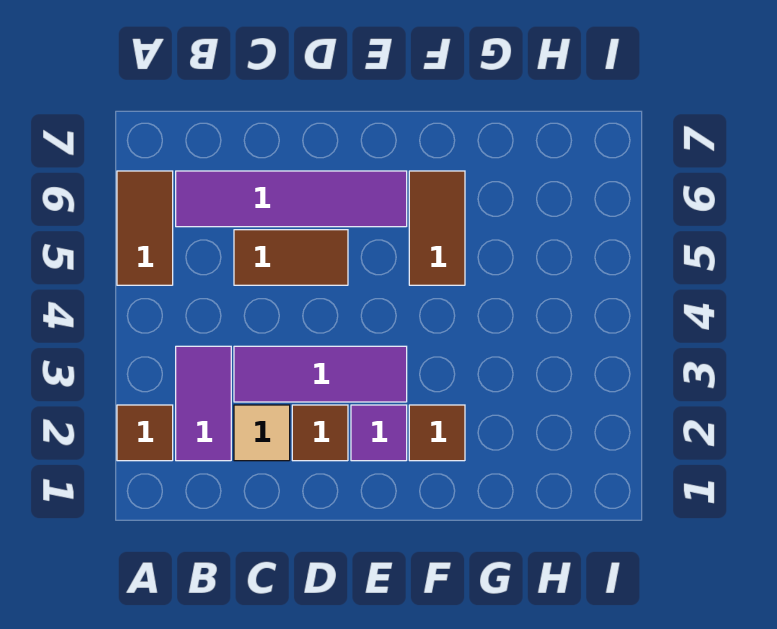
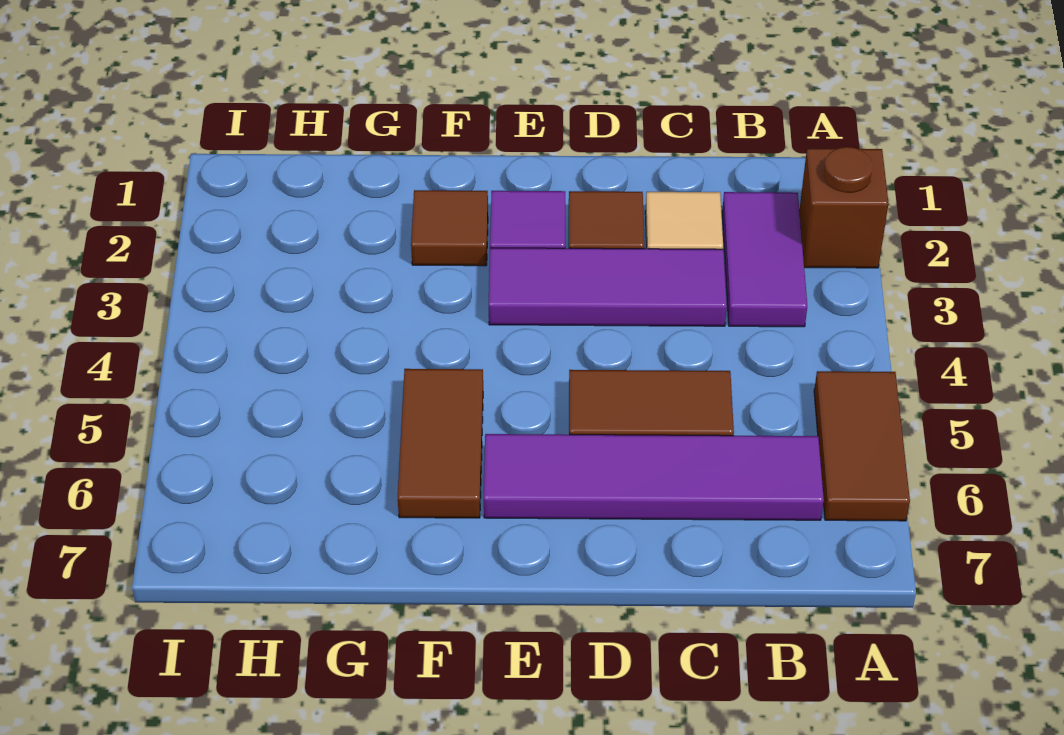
brown 1x1 tile [117,405,173,461] -> brown 1x1 brick [799,147,889,268]

